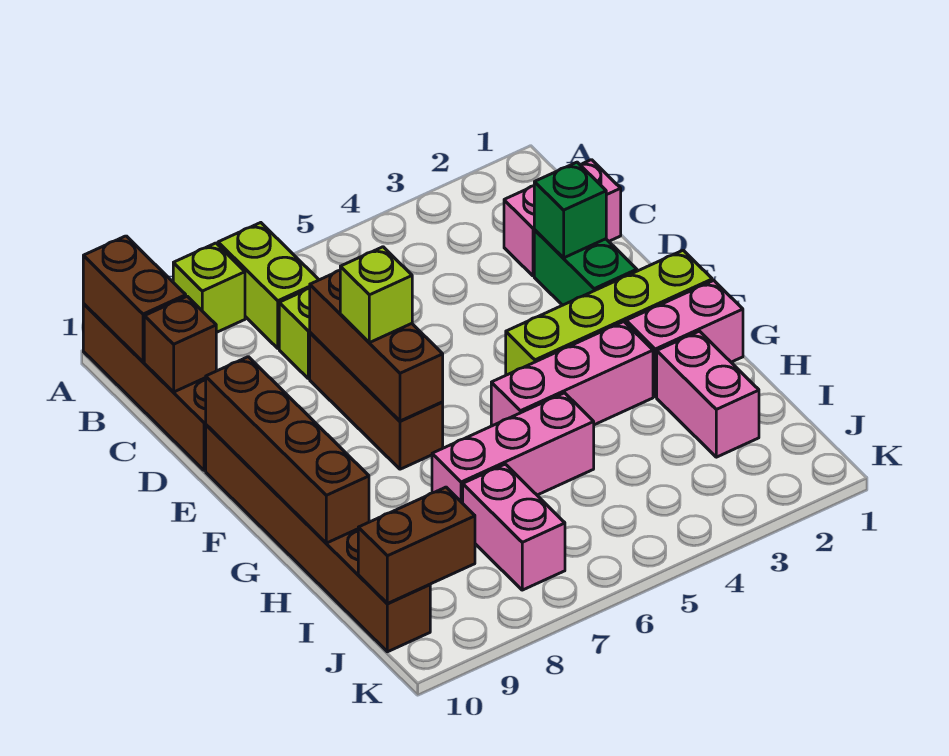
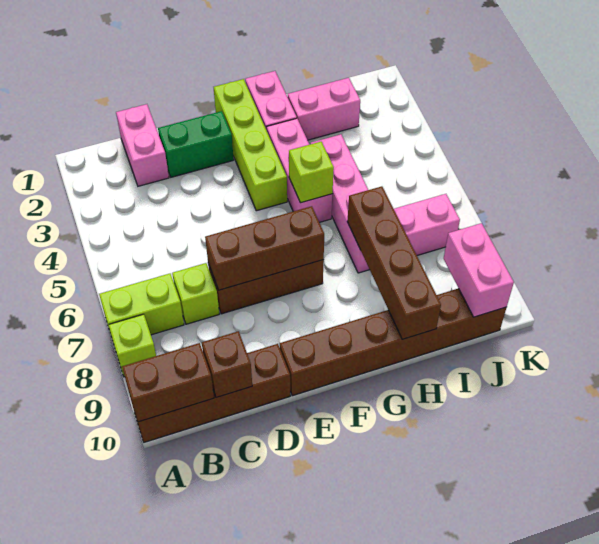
green 1x1 brick [534,162,606,258] -> none
lime 1x1 brick [340,247,412,343] -> lime 1x1 brick moved to [289,142,334,203]
brown 1x4 brick [206,357,369,543] -> brown 1x4 brick turned to [347,186,441,339]
pink 1x3 brick [432,393,594,503] -> pink 1x4 brick [310,134,370,273]
brown 1x2 brick [358,487,475,604] -> pink 1x2 brick [444,223,514,317]

